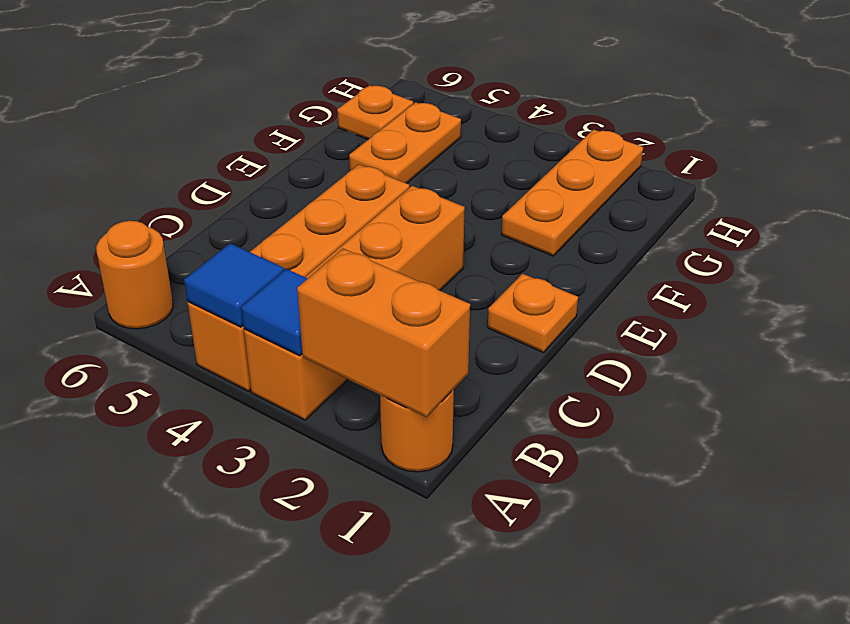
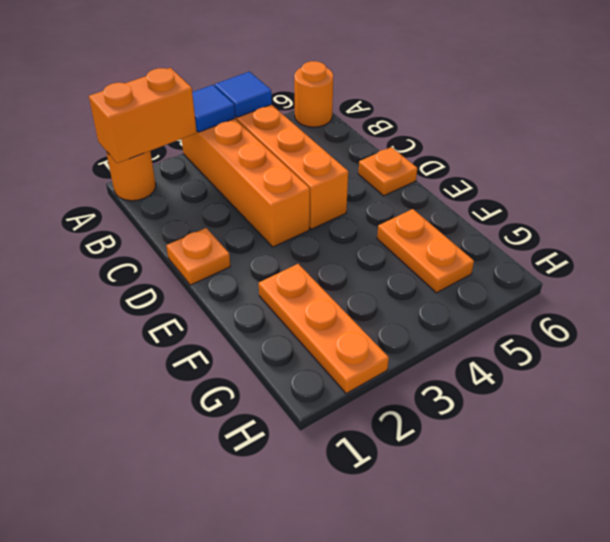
orange 1x1 plate [337,85,413,139] -> orange 1x1 plate moved to [358,147,417,196]

